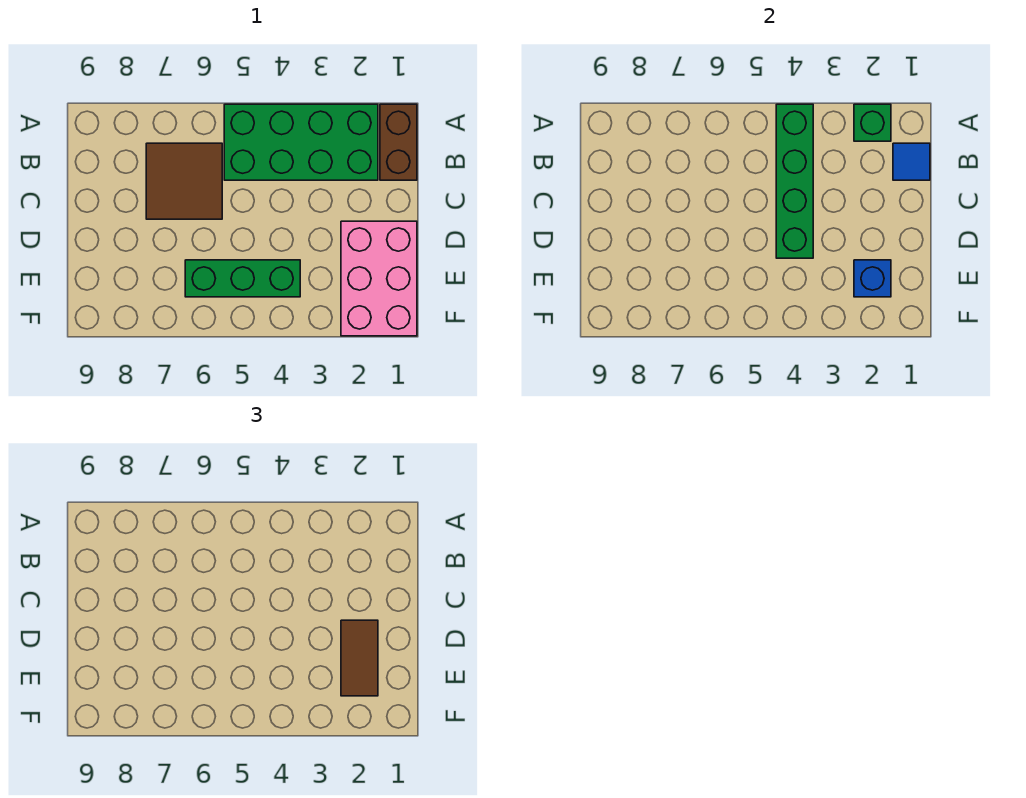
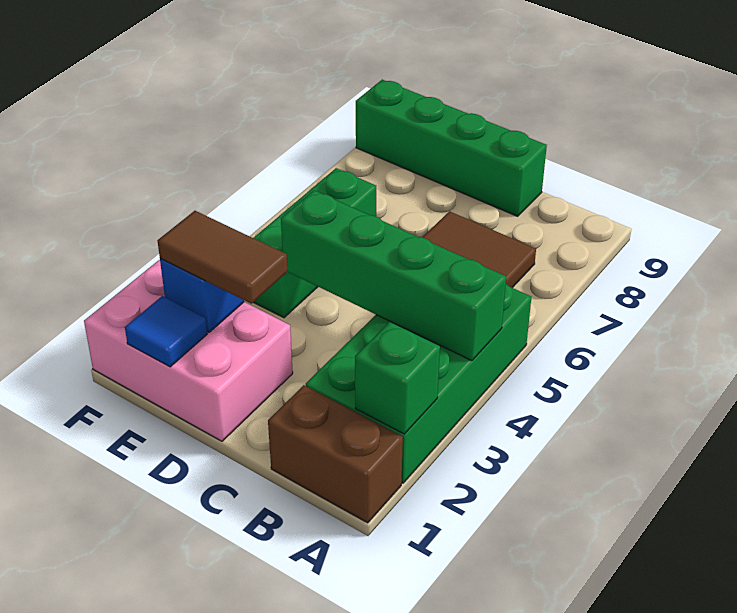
blue 1x1 tile [893,143,930,180] -> blue 1x1 tile moved to [125,296,207,367]
none -> green 1x4 brick [356,80,547,216]

